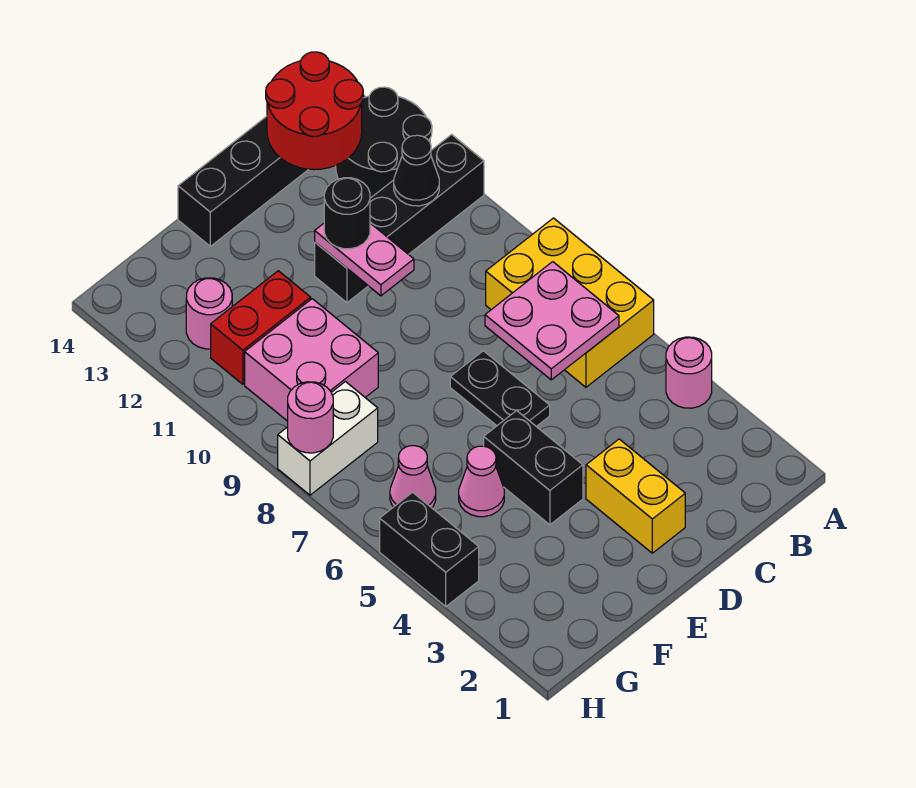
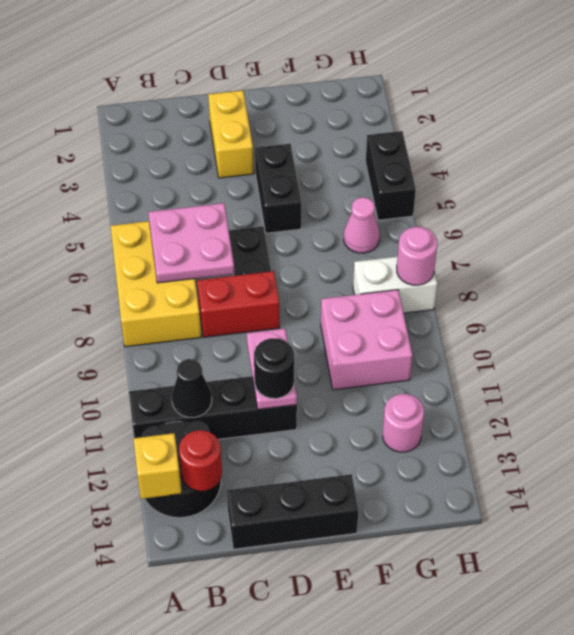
pink 1x1 round brick [666,337,712,408] -> none
none -> yellow 1x1 brick [134,433,182,499]
red 2x2 round brick [266,52,363,170] -> red 1x1 round brick [179,430,222,491]
pink 1x1 cone [459,446,504,517] -> none
red 1x2 brick [211,271,311,384] -> red 1x2 brick moved to [197,271,280,337]

